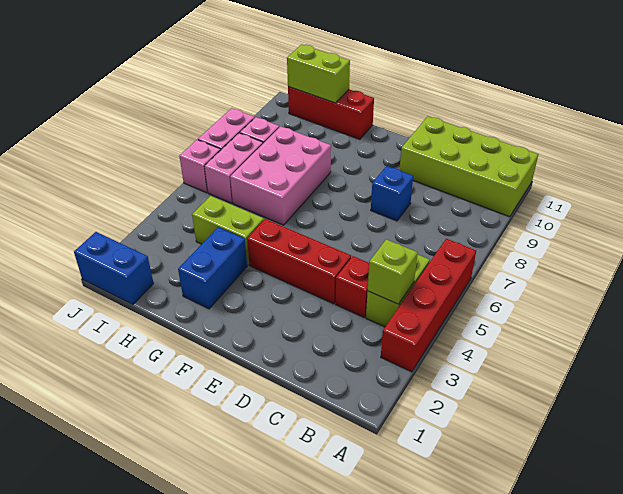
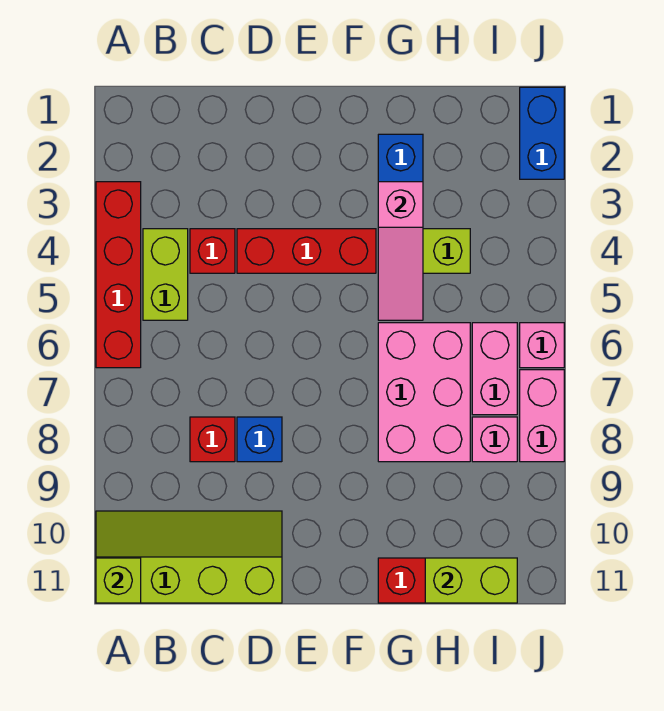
lime 2x4 brick [399,116,538,217] -> lime 2x4 slope [96,511,282,603]
lime 1x1 brick [368,239,418,304] -> lime 1x1 brick moved to [96,558,141,603]
none -> red 1x1 brick [190,417,235,462]
none -> pink 1x3 slope [378,182,423,320]
blue 1x2 brick [74,232,154,304] -> blue 1x2 brick turned to [520,87,564,179]

